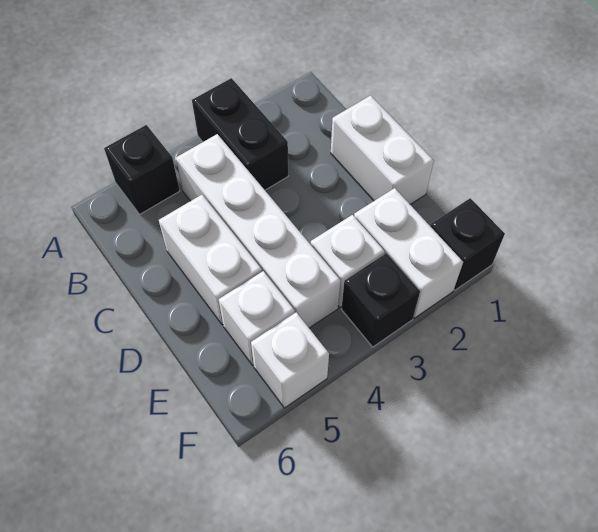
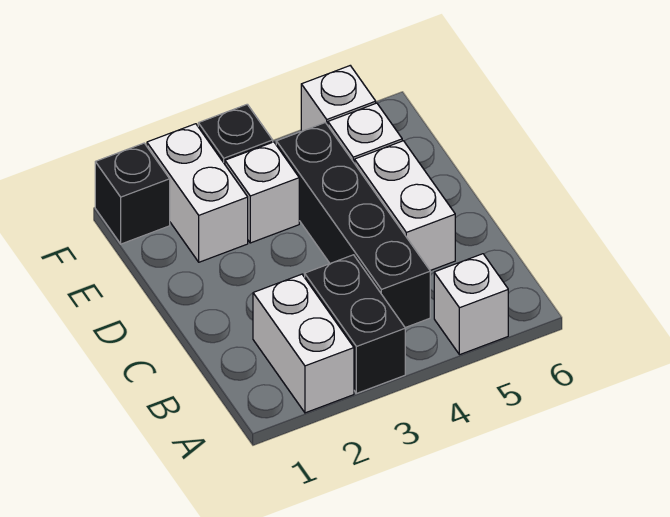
black 1x1 brick [104,125,180,214] -> white 1x1 brick [434,254,508,355]
white 1x4 brick [176,134,340,328] -> black 1x4 brick [276,123,430,328]
white 1x2 brick [331,96,434,204] -> white 1x2 brick moved to [253,274,354,413]

